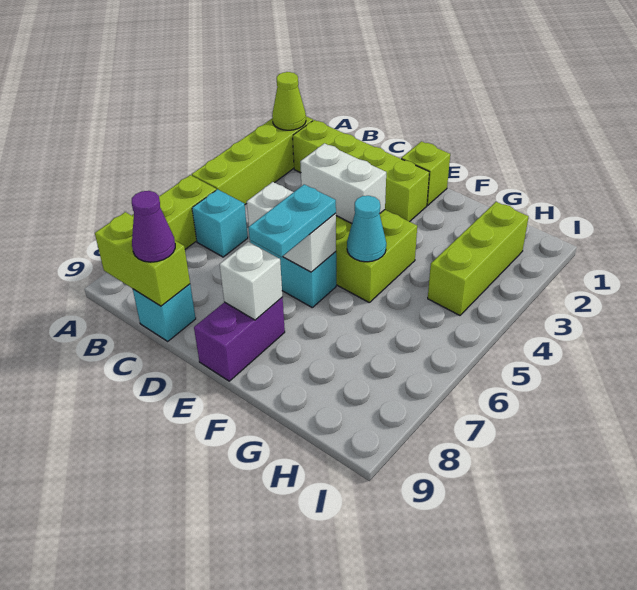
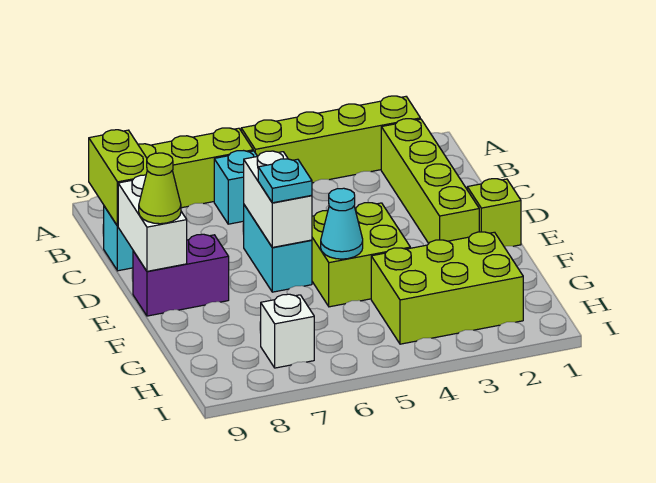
lime 1x1 cone [272,72,306,130] -> lime 1x1 cone moved to [139,153,181,224]
purple 1x1 cone [132,191,175,262] -> none
white 1x2 brick [300,143,386,223] -> white 1x2 brick moved to [118,175,187,271]
cyan 1x2 plate [249,184,336,257] -> cyan 1x1 plate [258,159,312,203]
white 1x1 brick [220,242,282,320] -> white 1x1 brick moved to [261,294,314,368]
lime 1x3 brick [428,202,528,315] -> lime 2x3 brick [371,232,523,344]

